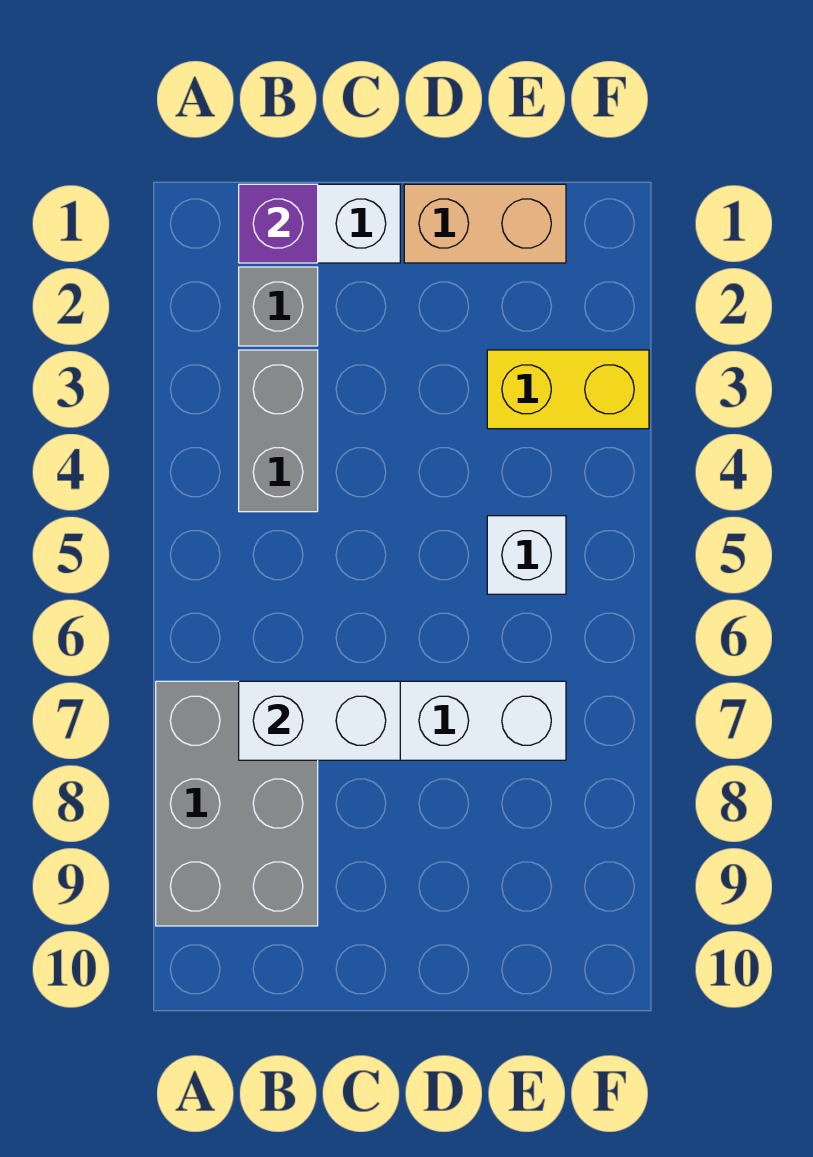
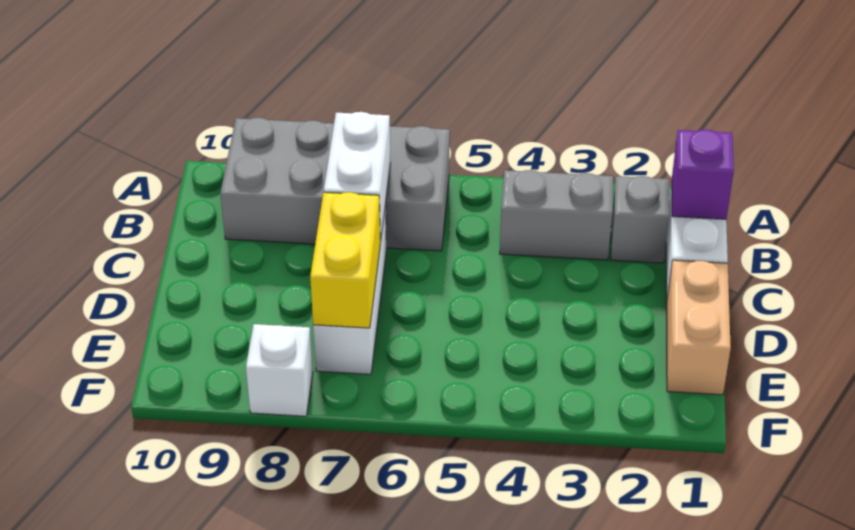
grey 2x3 brick [156,681,318,926] -> grey 2x4 brick [220,118,450,251]
yellow 1x2 brick [487,350,649,429] -> yellow 1x2 brick moved to [310,192,380,328]
white 1x1 brick [487,516,566,594] -> white 1x1 brick moved to [246,324,313,416]

